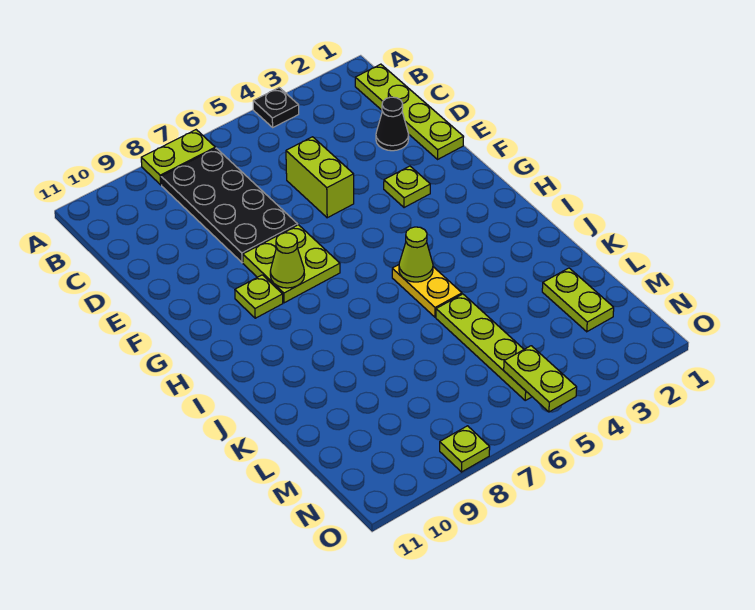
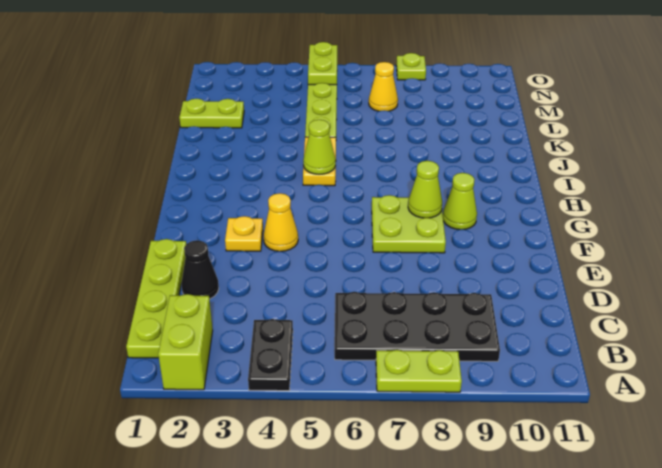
black 1x1 plate [253,88,299,127] -> black 1x2 plate [248,319,293,391]
black 2x4 plate [161,148,298,263] -> black 2x4 plate turned to [335,292,500,361]
lime 1x2 brick [286,137,354,218] -> lime 1x2 brick moved to [158,294,213,390]
lime 1x1 plate [384,166,430,208] -> yellow 1x1 plate [225,216,263,251]
none -> yellow 1x1 cone [263,193,298,251]
lime 1x1 plate [235,275,283,318] -> lime 1x1 cone [443,173,477,230]
lime 1x2 plate [542,268,614,332] -> lime 1x2 plate turned to [179,99,244,128]
none -> yellow 1x1 cone [369,62,398,111]

